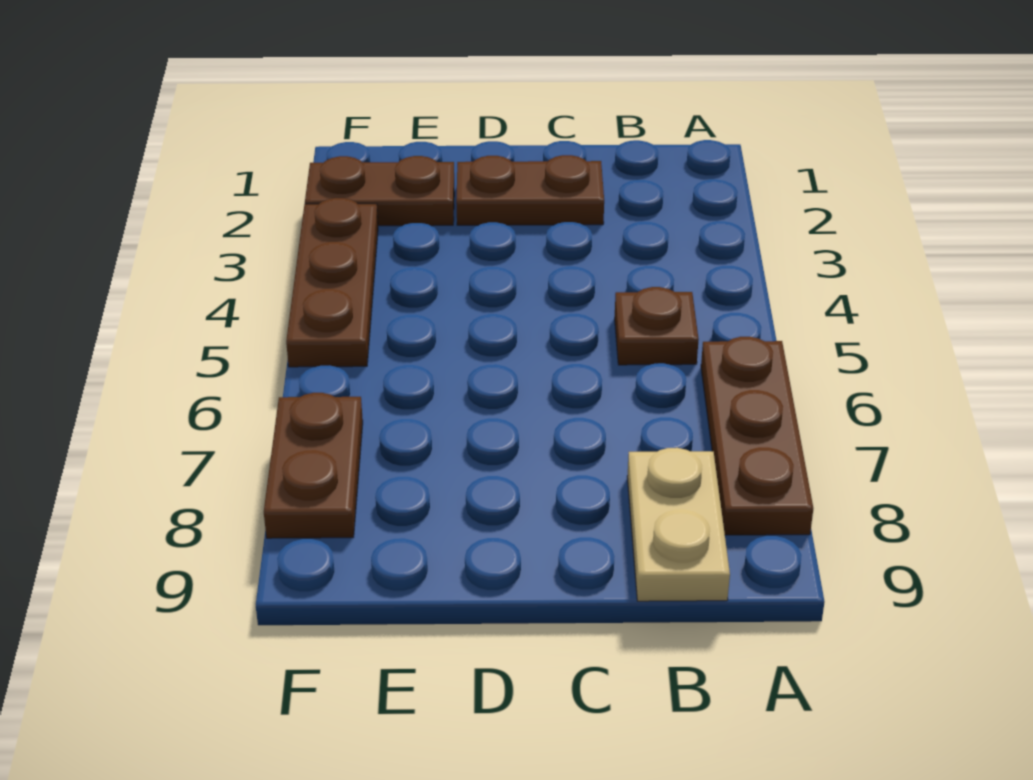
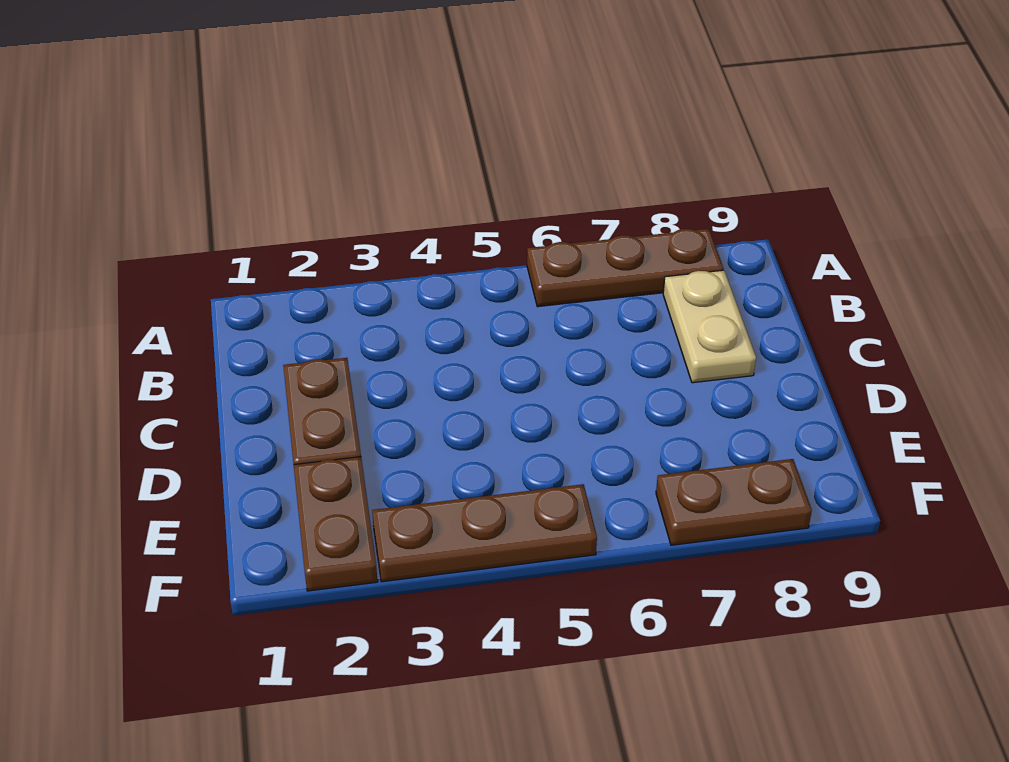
brown 1x1 plate [615,287,699,365] -> none
tan 1x2 plate [627,448,730,601] -> tan 1x2 plate turned to [663,270,756,383]

